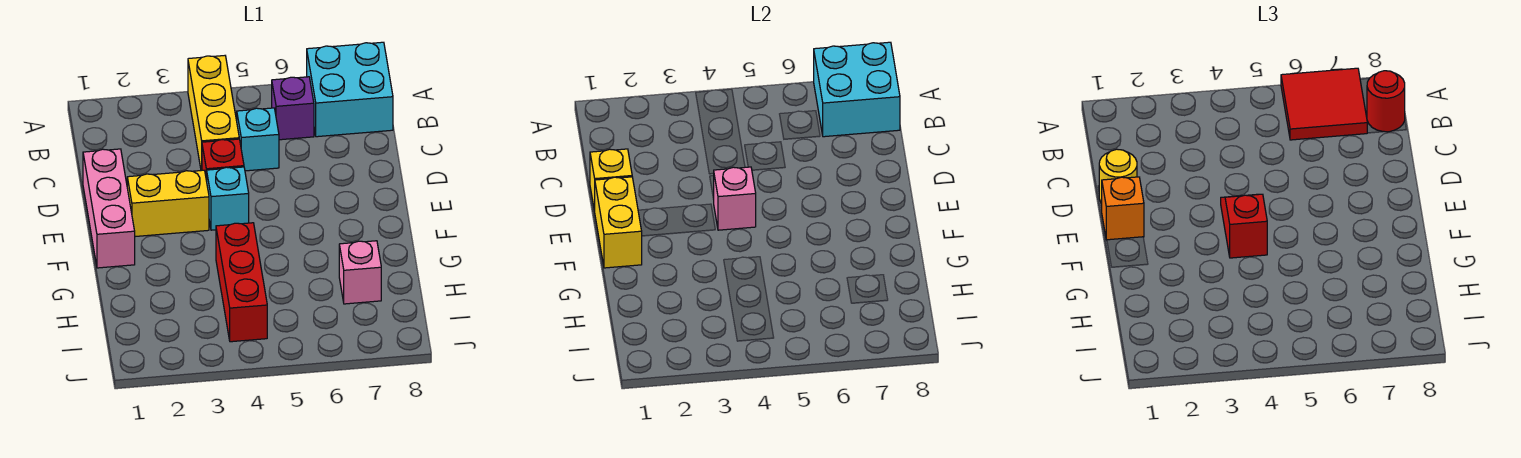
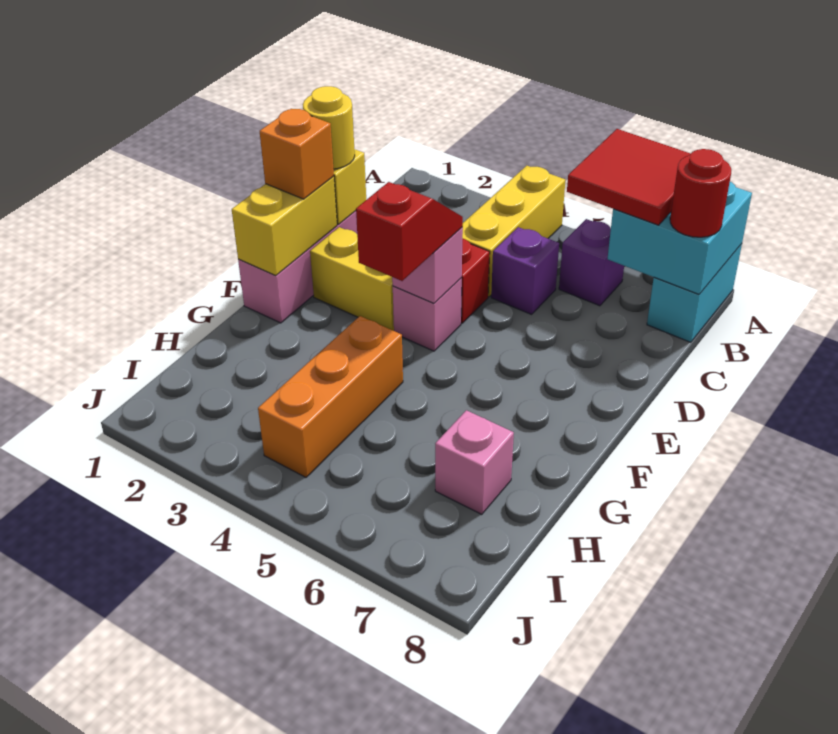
cyan 2x2 brick [307,42,393,137] -> cyan 1x2 brick [647,244,742,342]
cyan 1x1 brick [237,108,279,171] -> purple 1x1 brick [491,227,559,314]
cyan 1x1 brick [207,167,249,230] -> pink 1x1 brick [393,278,462,351]
red 1x3 brick [216,223,267,342] -> orange 1x3 brick [258,316,403,477]

